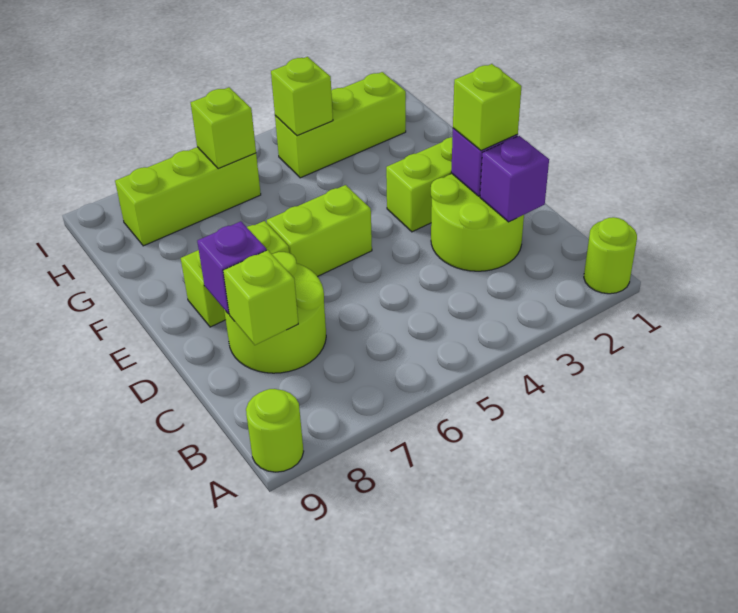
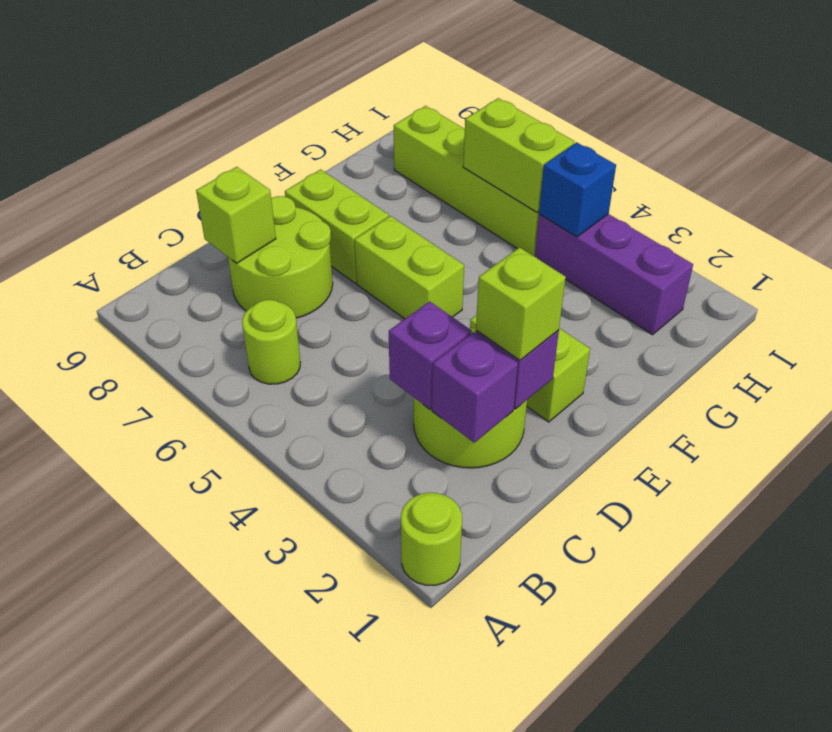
lime 1x1 round brick [246,389,304,472] -> lime 1x1 round brick moved to [242,300,300,384]
purple 1x1 brick [197,221,266,314] -> purple 1x1 brick moved to [389,301,472,409]
lime 1x3 brick [275,72,406,178] -> purple 1x3 brick [535,214,693,335]
lime 1x1 brick [271,57,333,136] -> blue 1x1 brick [539,142,616,237]
lime 1x3 brick [115,147,261,246] -> lime 1x4 brick [394,106,539,256]
lime 1x1 brick [191,87,256,169] -> lime 1x2 brick [463,98,575,212]

